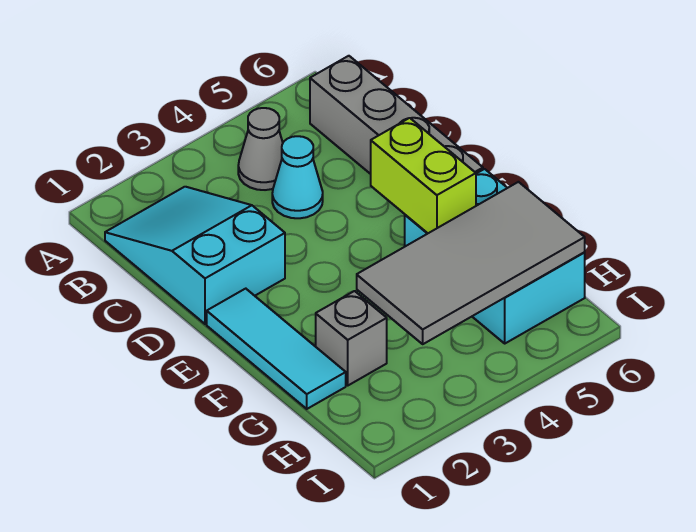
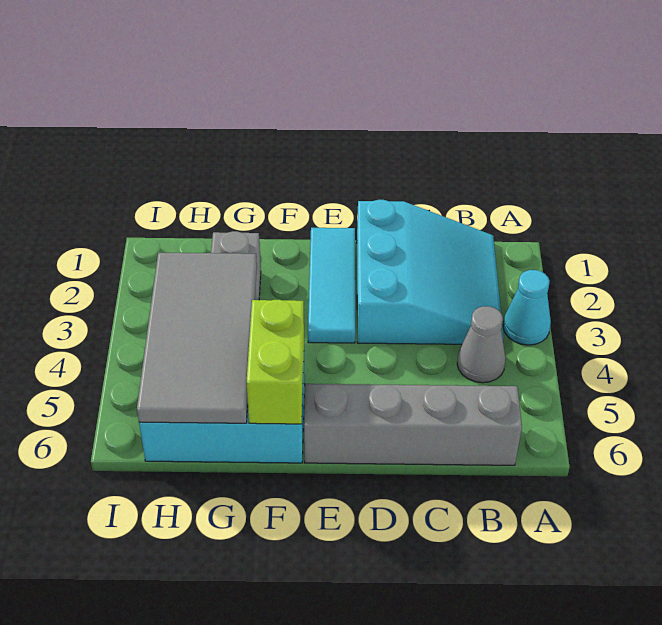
cyan 2x3 slope [105,187,285,324] -> cyan 3x3 slope [357,200,504,344]
cyan 1x1 cone [272,136,323,218] -> cyan 1x1 cone moved to [503,270,551,345]
cyan 1x3 tile [207,289,346,409] -> cyan 1x3 tile turned to [308,228,355,343]
lime 1x2 brick [371,118,476,233] -> lime 1x2 brick turned to [246,300,304,424]

